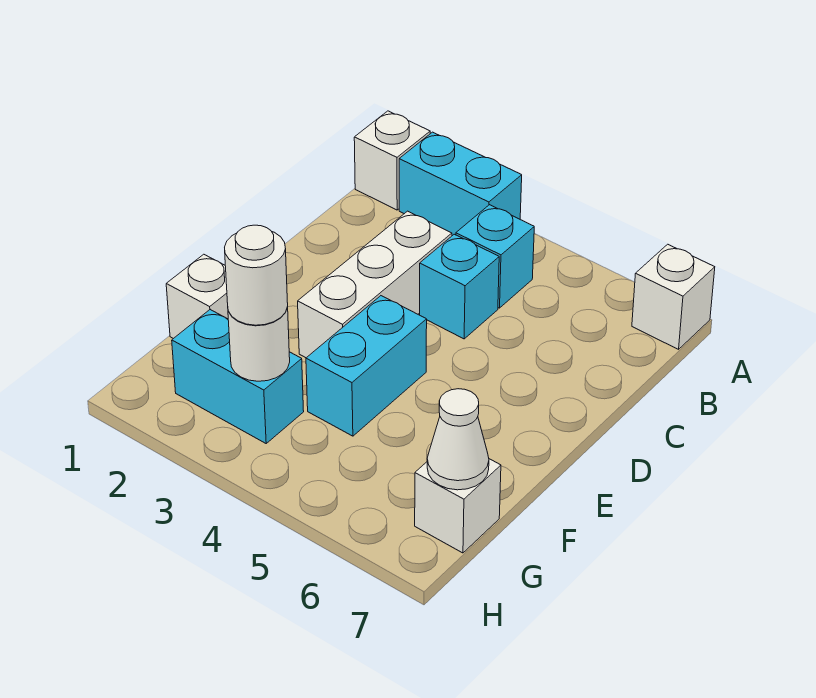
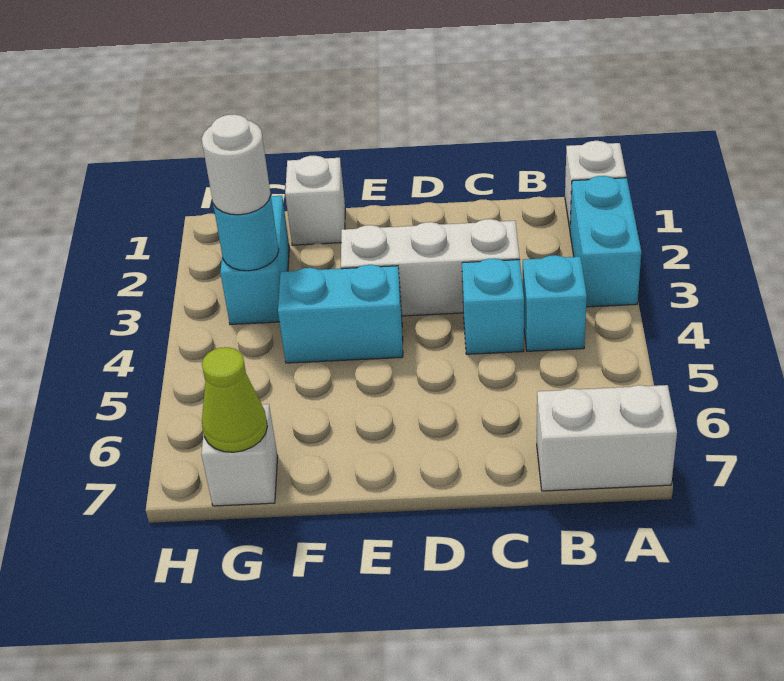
white 1x1 brick [632,244,715,349] -> white 1x2 brick [537,385,677,491]
white 1x1 round brick [228,307,290,381] -> cyan 1x1 round brick [213,196,279,271]
white 1x1 cone [427,389,489,490] -> lime 1x1 cone [202,347,267,452]

